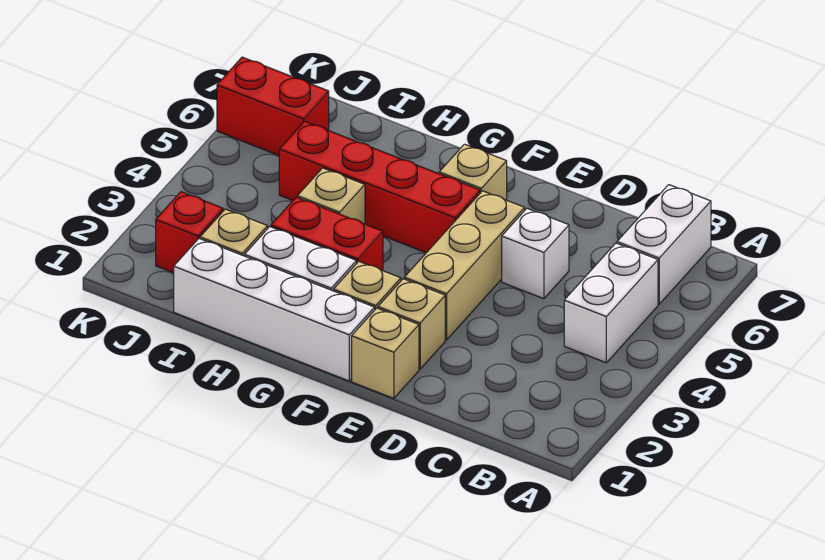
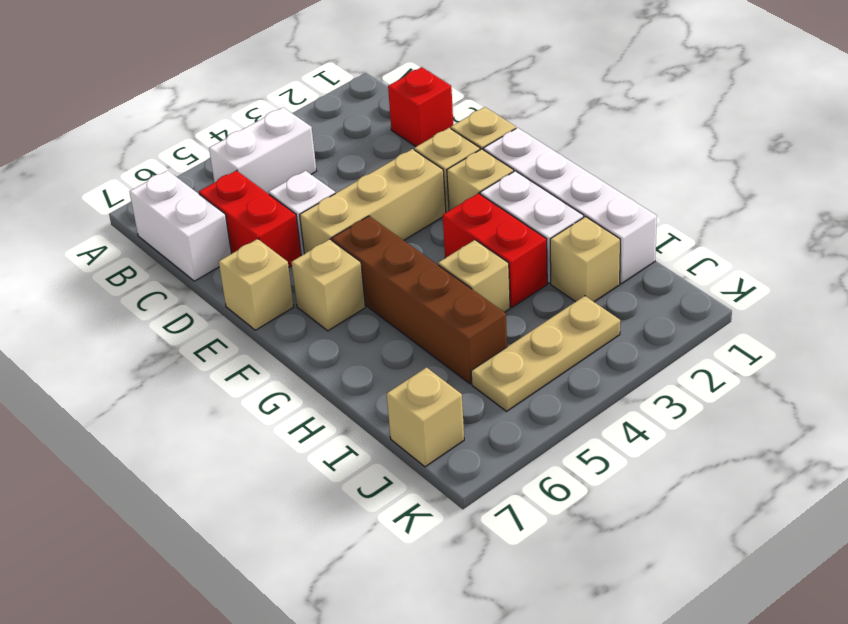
white 1x2 brick [617,185,711,304] -> white 1x2 brick turned to [130,170,231,281]
none -> tan 1x1 brick [219,239,294,330]
red 1x4 brick [279,121,480,253] -> brown 1x4 brick [332,216,507,384]
red 1x1 brick [156,192,223,273] -> red 1x1 brick moved to [388,67,453,147]
none -> tan 1x3 plate [471,296,620,411]
red 1x2 brick [217,57,329,155] -> red 1x2 brick moved to [199,171,301,267]
none -> tan 1x1 brick [387,367,464,467]

